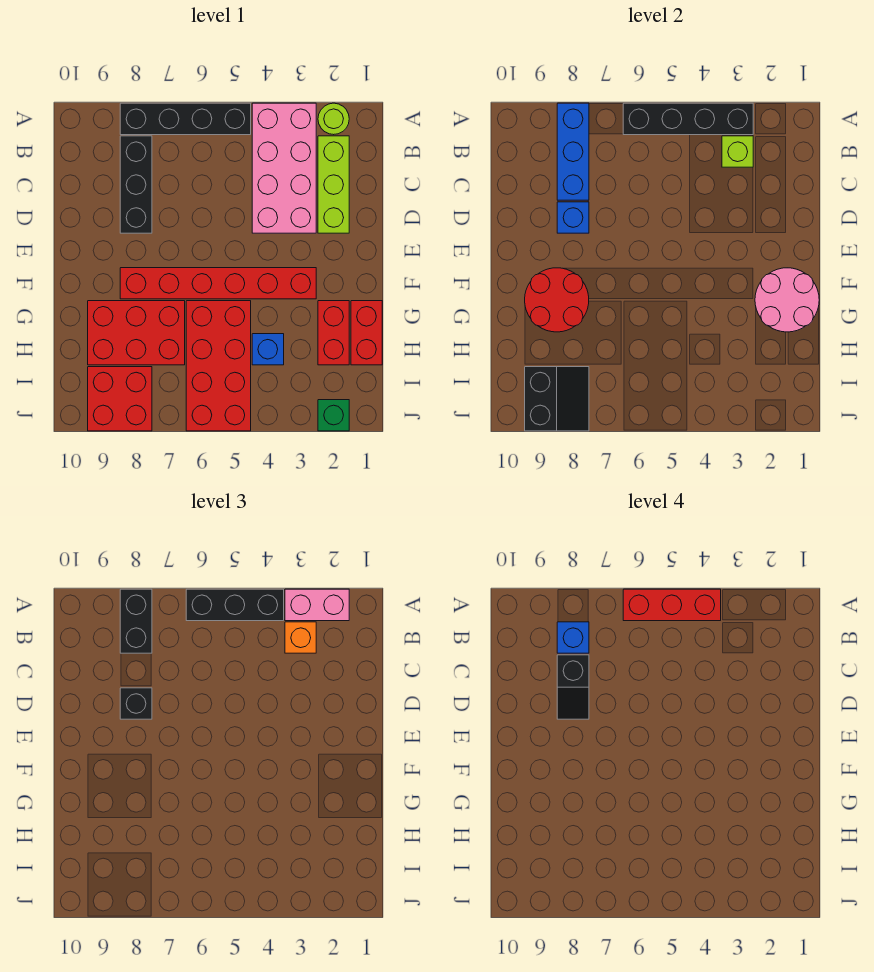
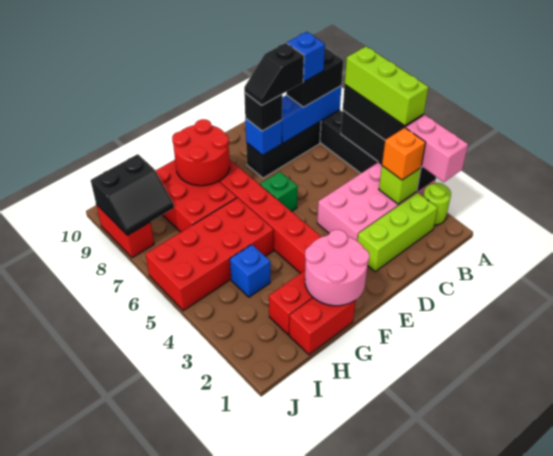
red 1x3 brick [623,589,721,621] -> lime 1x3 brick [345,46,428,126]
red 2x2 brick [88,367,152,431] -> red 1x2 brick [96,204,154,258]
green 1x1 brick [318,400,349,431] -> green 1x1 brick moved to [260,172,298,212]

